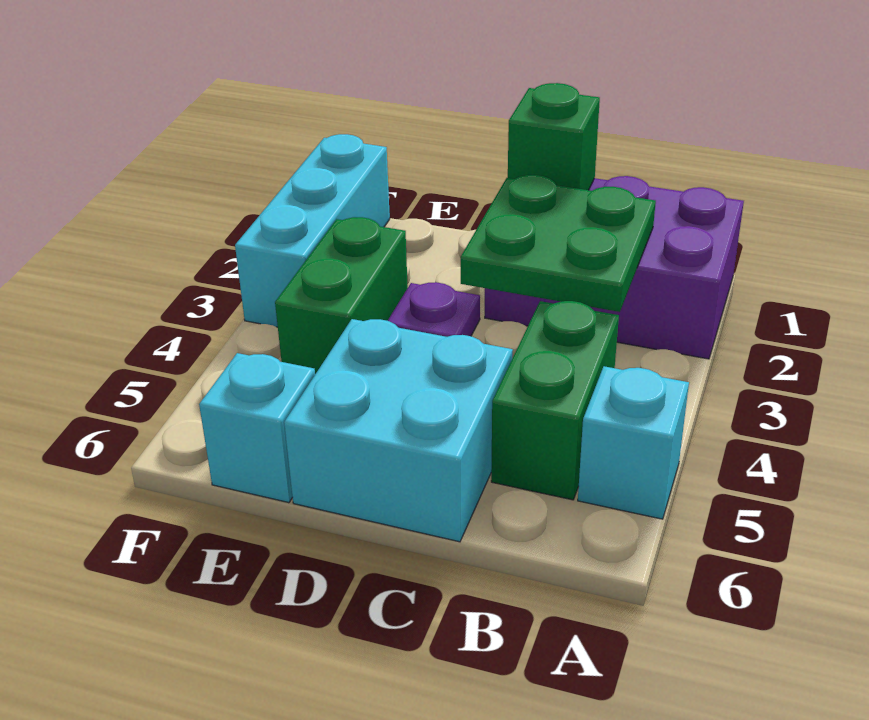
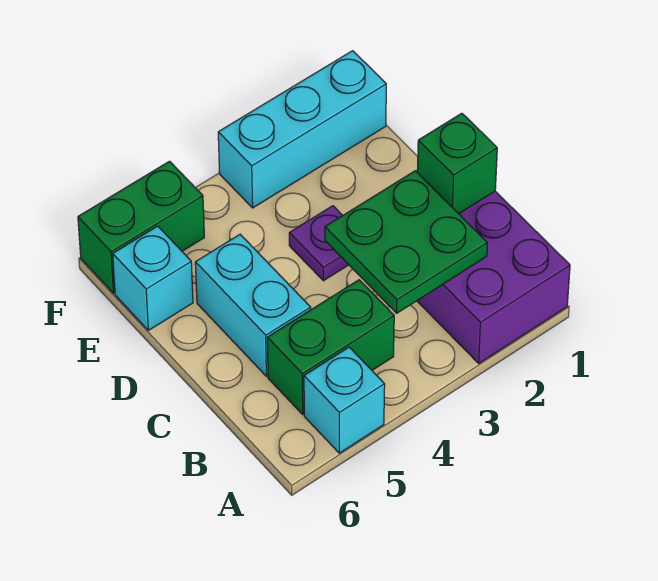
cyan 2x2 brick [284,319,513,542] -> cyan 1x2 brick [195,234,311,376]
green 1x2 brick [275,217,408,374] -> green 1x2 brick moved to [78,161,204,293]

